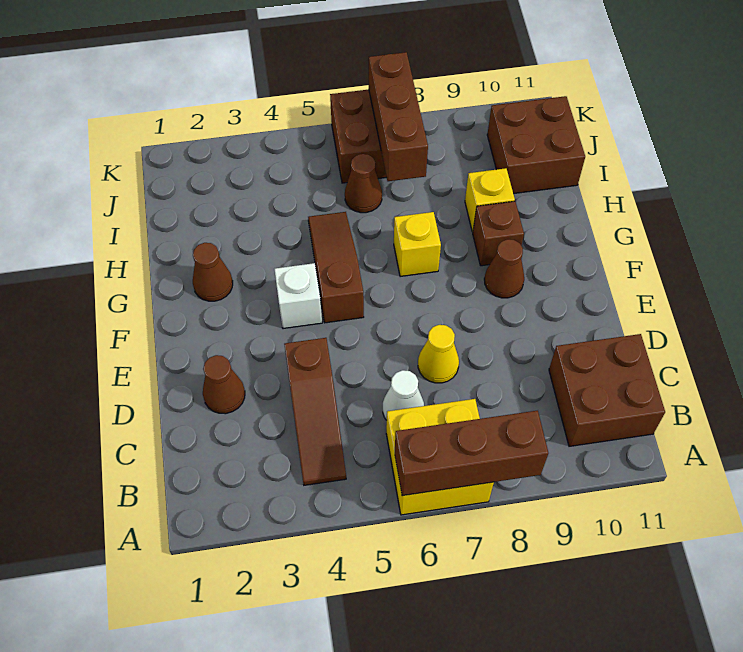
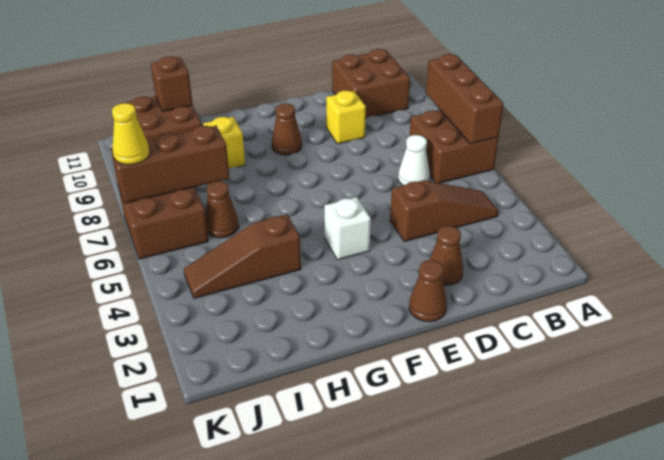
yellow 2x2 brick [386,399,494,515] -> brown 2x2 brick [410,110,499,183]
yellow 1x1 cone [418,325,459,383] -> yellow 1x1 cone moved to [112,103,150,165]
brown 1x3 slope [308,212,364,323] -> brown 1x3 slope moved to [184,215,301,298]
brown 1x1 cone [193,243,233,301] -> brown 1x1 cone moved to [409,260,447,322]
yellow 1x1 brick [394,212,441,277] -> yellow 1x1 brick moved to [326,91,366,144]
brown 1x1 brick [473,201,524,266] -> brown 1x1 brick moved to [151,56,193,111]

